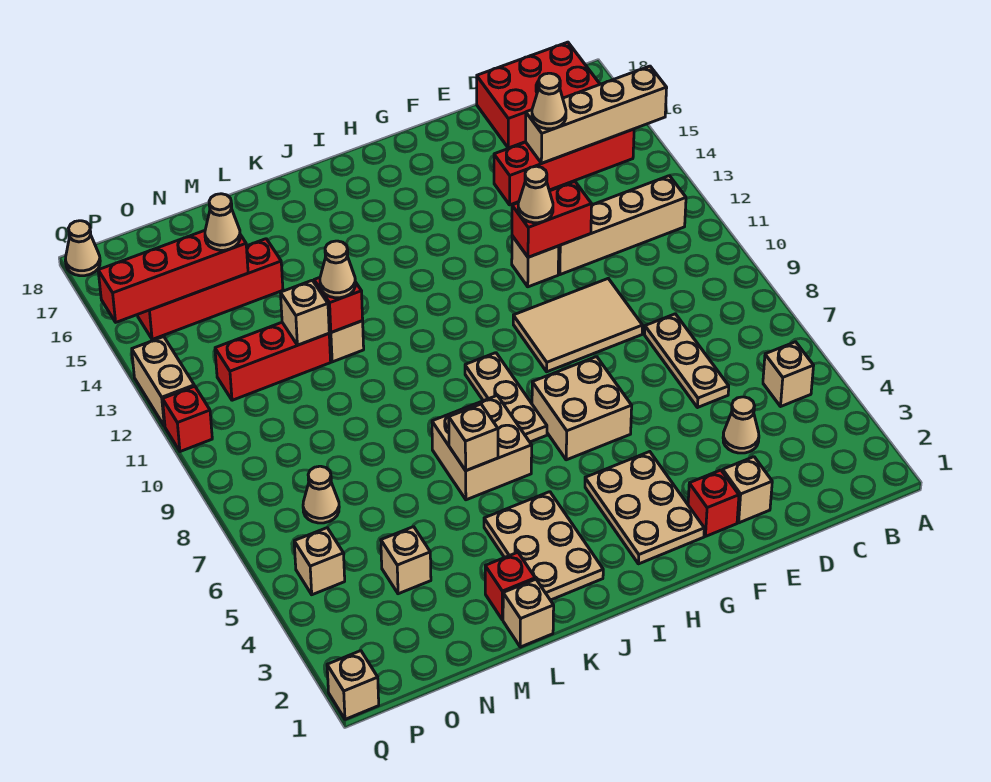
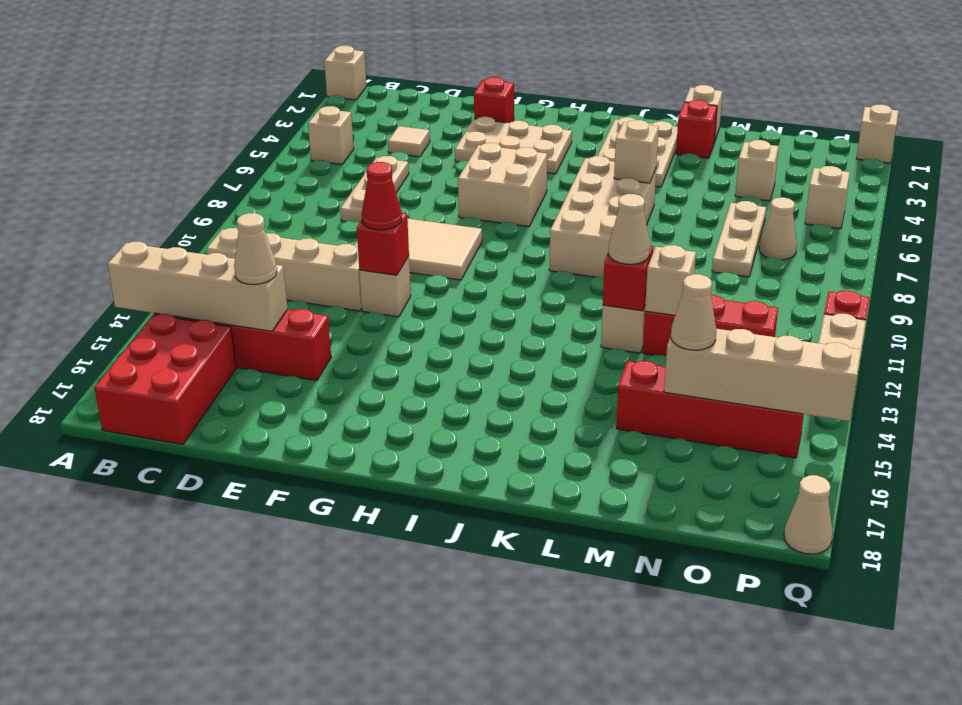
red 2x3 brick [477,42,600,148] -> red 2x3 brick turned to [94,314,236,444]
tan 1x1 cone [723,397,759,453] -> tan 1x1 tile [388,126,430,157]
tan 1x1 brick [722,457,772,523] -> tan 1x1 brick moved to [324,46,366,100]
red 1x2 brick [512,182,592,257] -> red 1x1 brick [357,212,409,275]
tan 1x1 cone [518,166,553,223] -> red 1x1 cone [362,162,402,230]
tan 2x3 plate [585,452,704,564] -> tan 2x3 plate turned to [455,117,572,174]
tan 1x3 plate [465,353,547,442] -> tan 1x3 plate moved to [712,201,766,277]
tan 2x2 brick [432,395,532,500] -> tan 2x4 brick [549,156,656,277]
red 1x4 brick [98,231,248,322] -> tan 1x4 brick [664,329,861,421]

